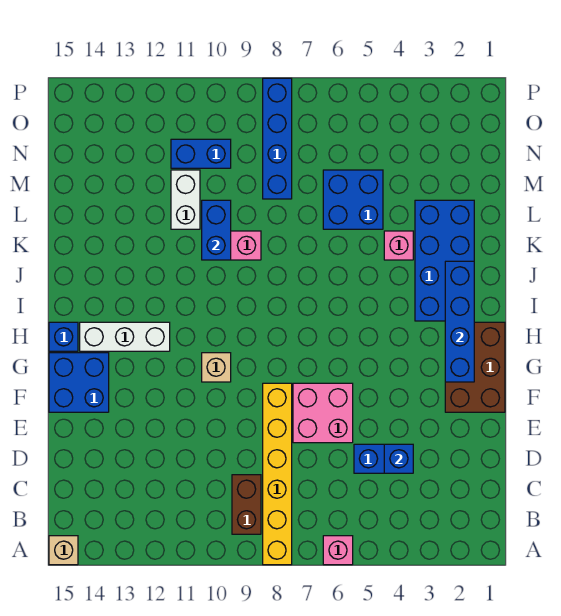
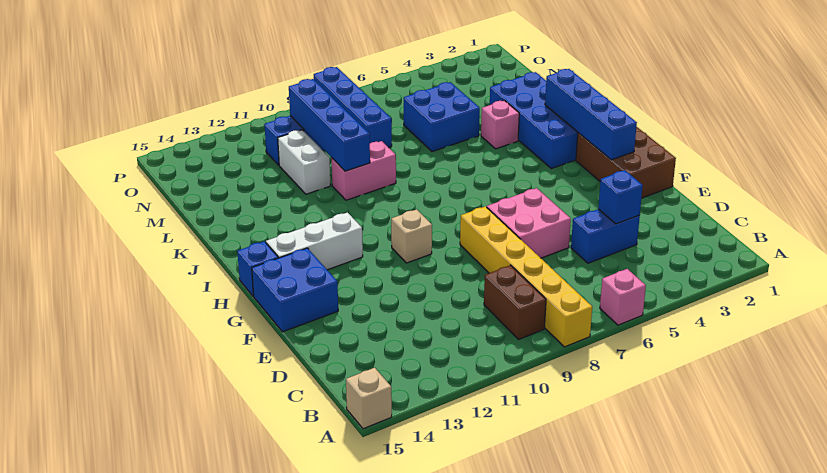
blue 1x2 brick [202,200,231,260] -> blue 1x4 brick [289,79,370,171]

